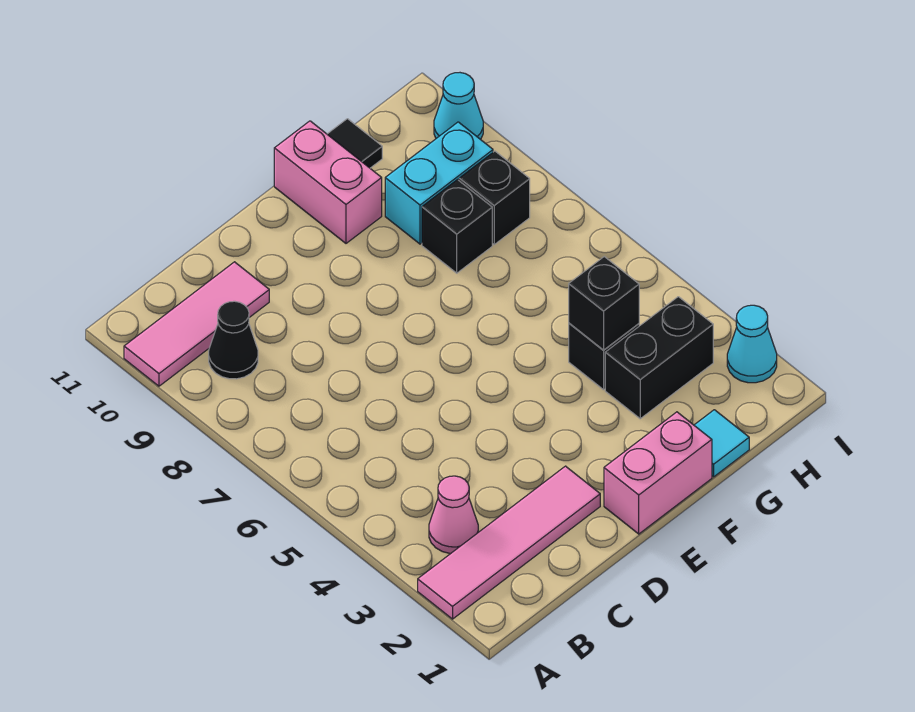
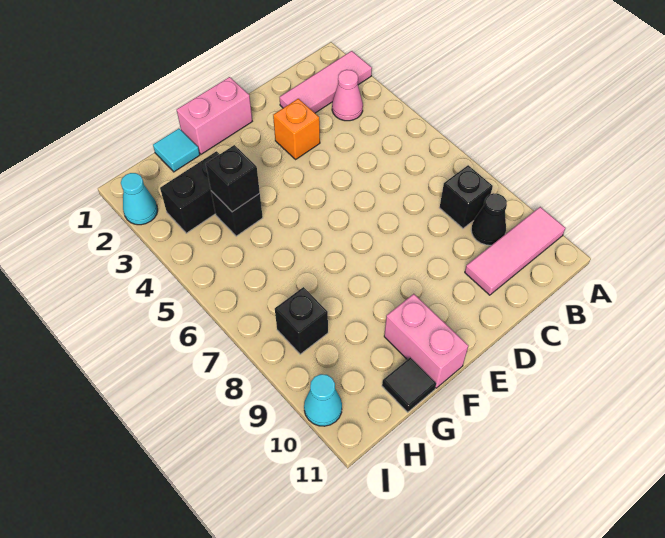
pink 1x4 tile [418,466,600,619] -> pink 1x3 tile [280,51,372,113]
none -> orange 1x1 brick [273,99,320,159]
black 1x1 brick [422,180,492,273] -> black 1x1 brick moved to [439,165,493,228]
cyan 1x2 brick [385,122,493,244] -> none

